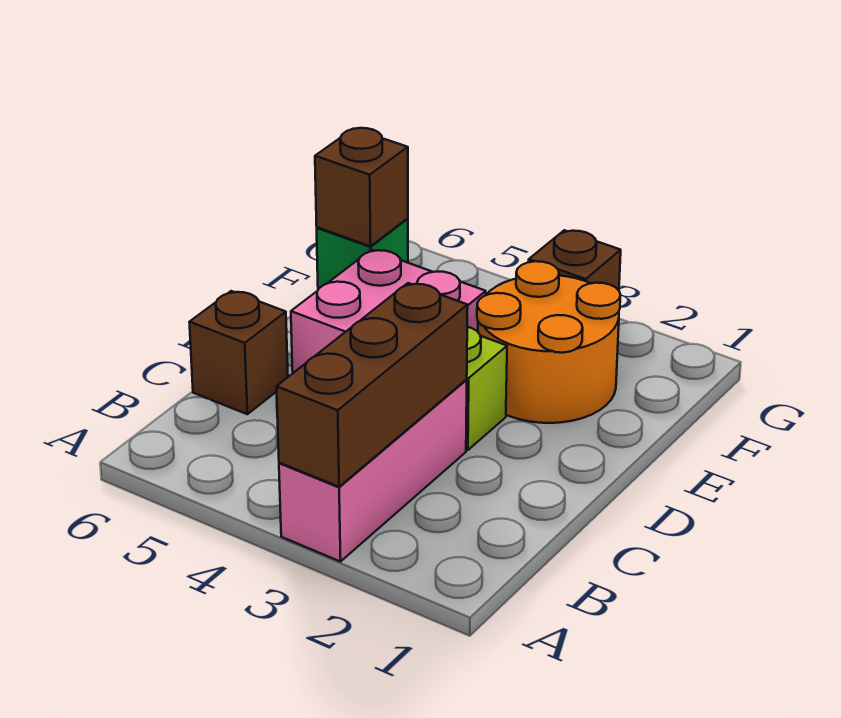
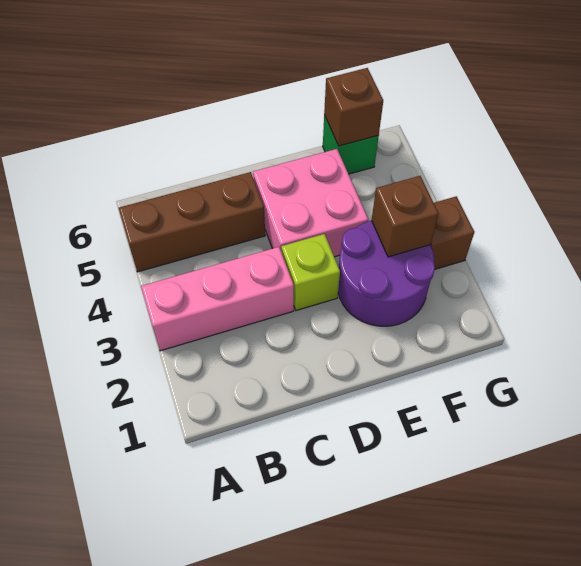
brown 1x3 brick [277,283,468,487] -> brown 1x3 brick moved to [119,172,265,272]
brown 1x1 brick [189,291,288,414] -> brown 1x1 brick moved to [371,176,439,257]
orange 2x2 round brick [477,261,620,423] -> purple 2x2 round brick [338,221,435,326]

